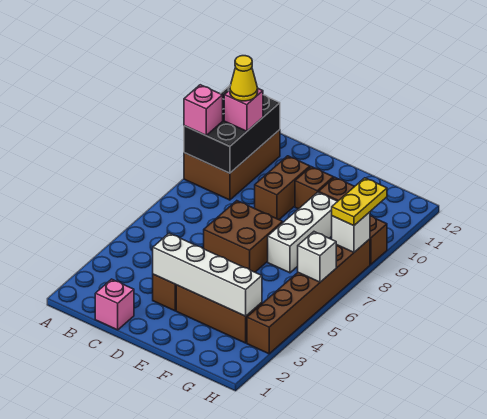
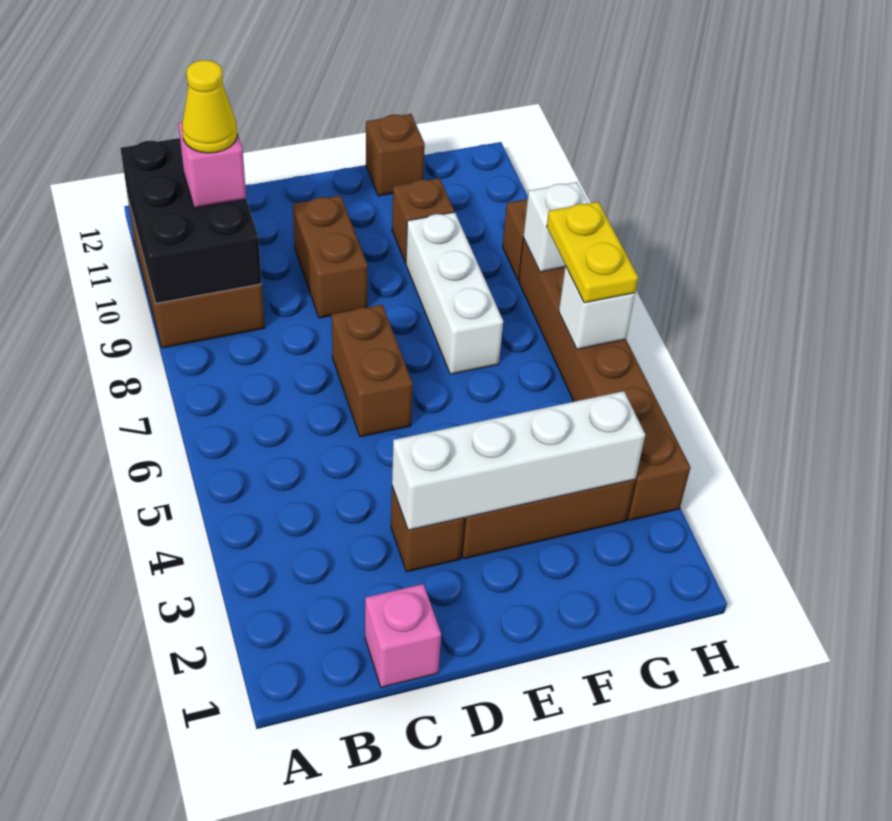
pink 1x1 brick [184,85,223,136] -> none
brown 2x2 brick [204,201,283,272] -> brown 1x2 brick [332,305,413,437]
brown 1x1 brick [295,167,334,209] -> brown 1x1 brick moved to [366,114,425,196]
yellow 1x2 plate [332,178,387,226] -> yellow 1x2 plate moved to [547,202,638,303]

